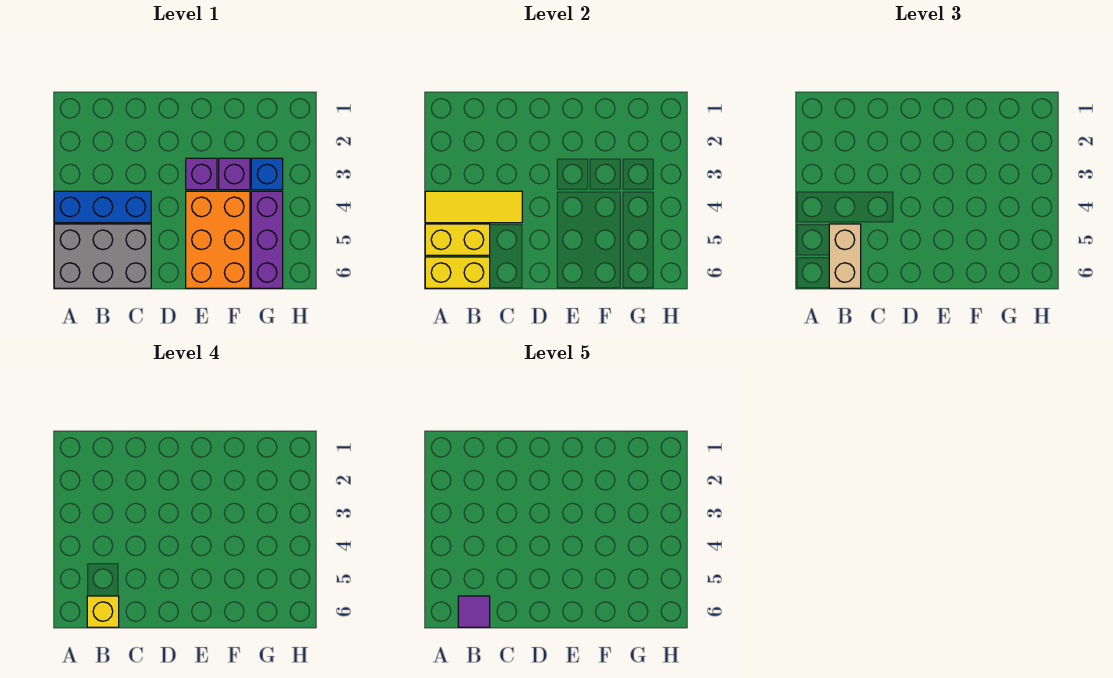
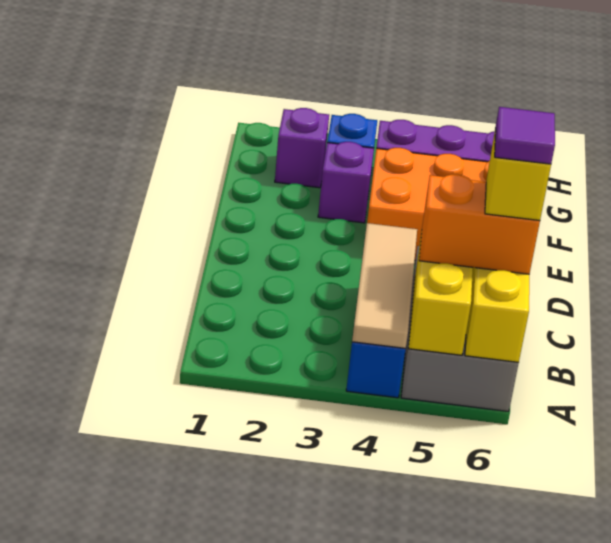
yellow 1x3 tile [425,191,522,223] -> tan 1x3 tile [352,223,417,348]
tan 1x2 brick [829,224,861,288] -> orange 1x2 brick [419,174,540,274]
purple 1x1 brick [186,158,217,190] -> purple 1x1 brick moved to [275,108,329,188]

